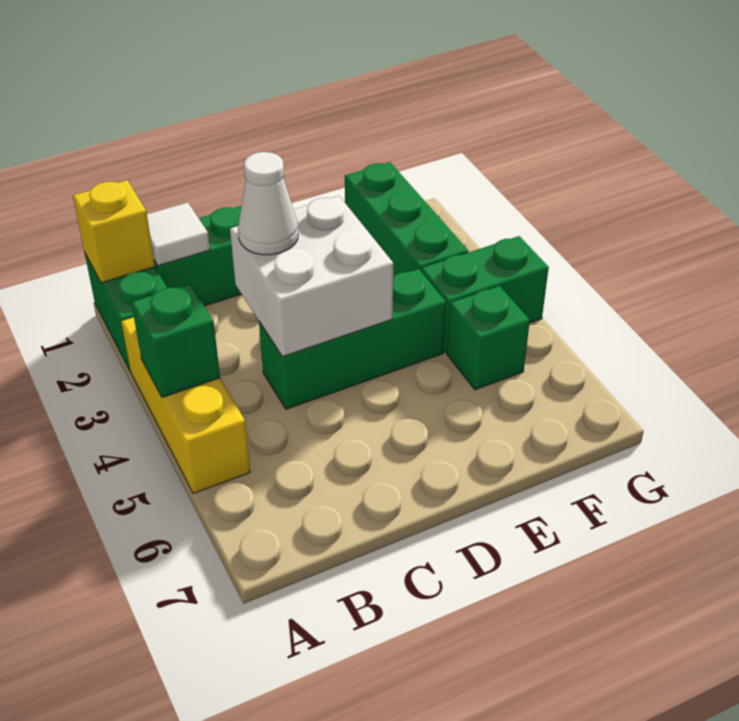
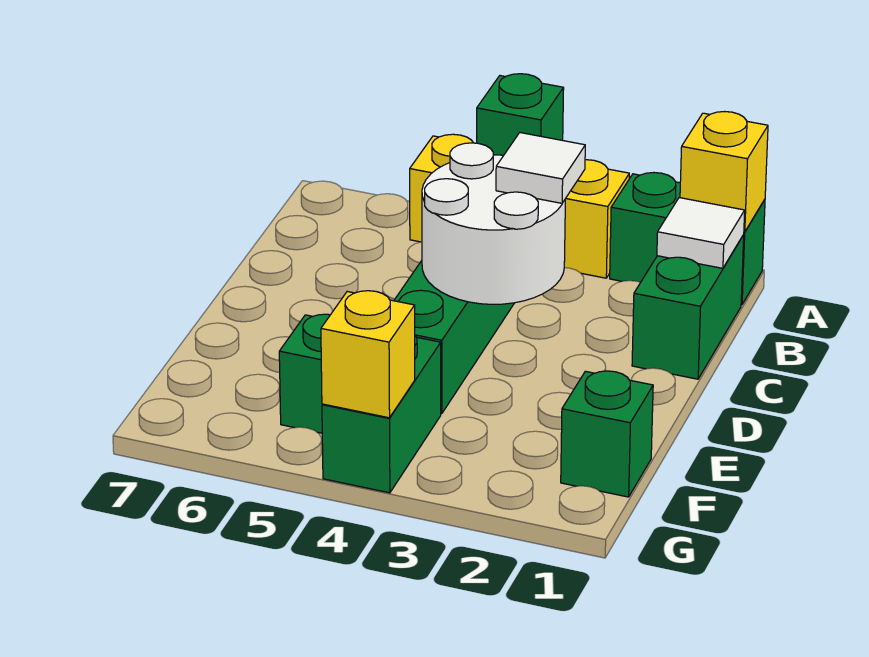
white 2x2 brick [230,196,393,357] -> white 2x2 round brick [422,143,565,304]
white 1x1 cone [238,152,298,255] -> white 1x1 tile [496,133,585,203]
green 1x3 brick [345,162,468,276] -> green 1x1 brick [561,371,653,497]
none -> yellow 1x1 brick [321,291,415,418]

